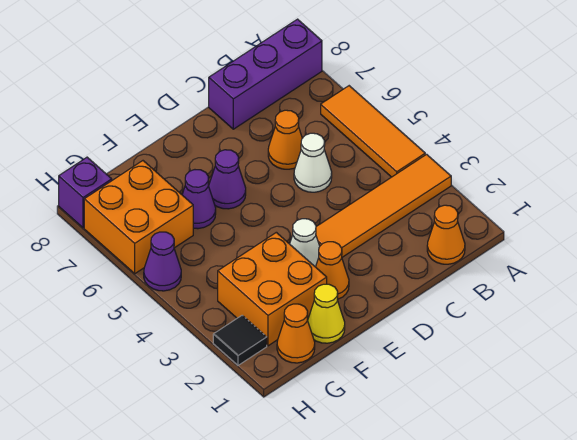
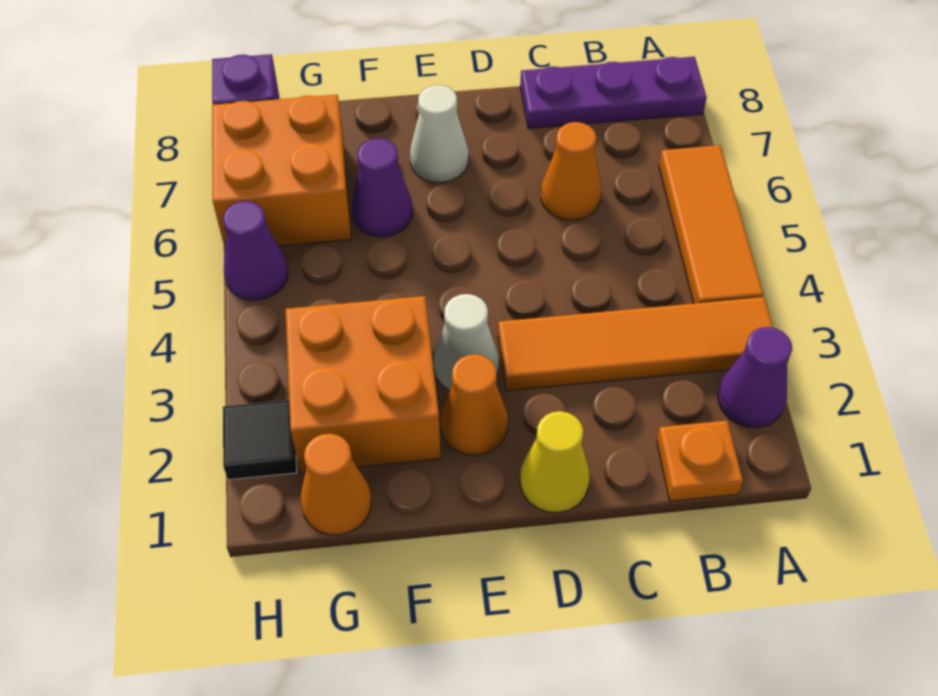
purple 1x3 brick [209,19,322,129] -> purple 1x3 plate [520,57,707,129]
orange 1x1 cone [427,205,465,264] -> orange 1x1 plate [657,421,743,501]
white 1x1 cone [294,133,332,192] -> white 1x1 cone moved to [410,85,469,182]
purple 1x1 cone [209,150,246,209] -> purple 1x1 cone moved to [718,327,792,428]
yellow 1x1 cone [307,284,345,343] -> yellow 1x1 cone moved to [520,411,590,512]

